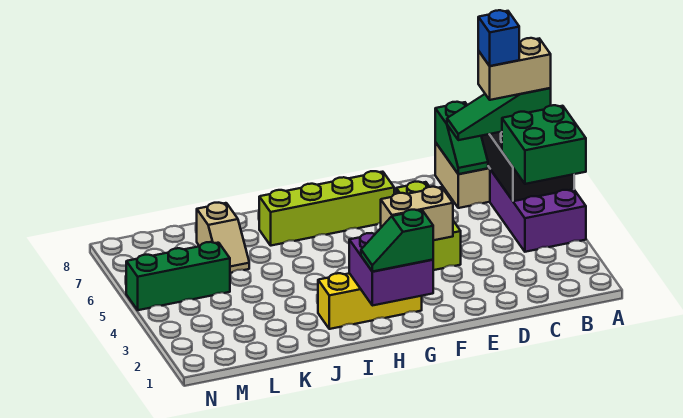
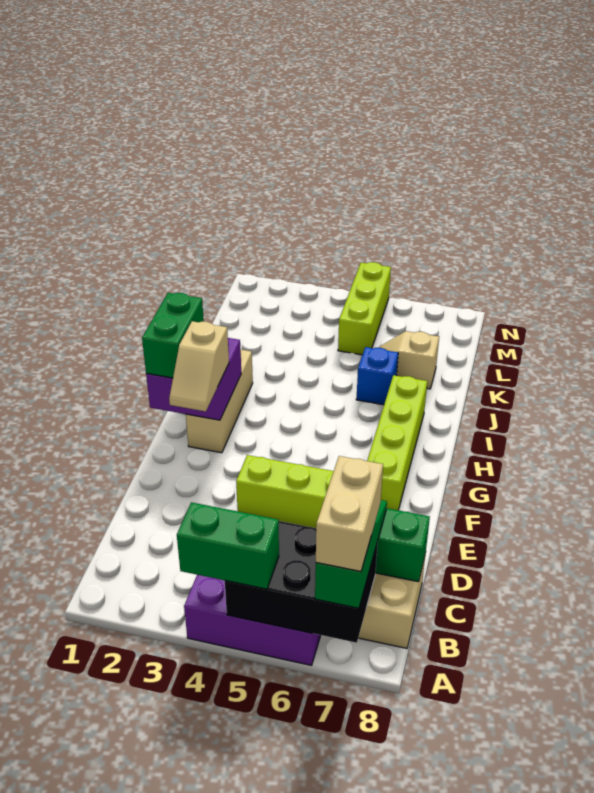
green 2x2 brick [502,105,586,184] -> green 1x2 brick [177,502,279,589]
blue 1x1 brick [478,10,519,66] -> blue 1x1 brick moved to [356,347,398,405]
tan 1x2 brick [381,187,453,240] -> tan 1x2 slope [169,321,229,412]
green 1x2 slope [361,210,433,272] -> green 1x2 brick [142,293,204,378]
yellow 1x3 brick [318,273,422,329] -> tan 1x3 brick [186,349,253,453]
green 1x3 brick [126,242,230,310] -> lime 1x3 brick [338,262,391,355]

